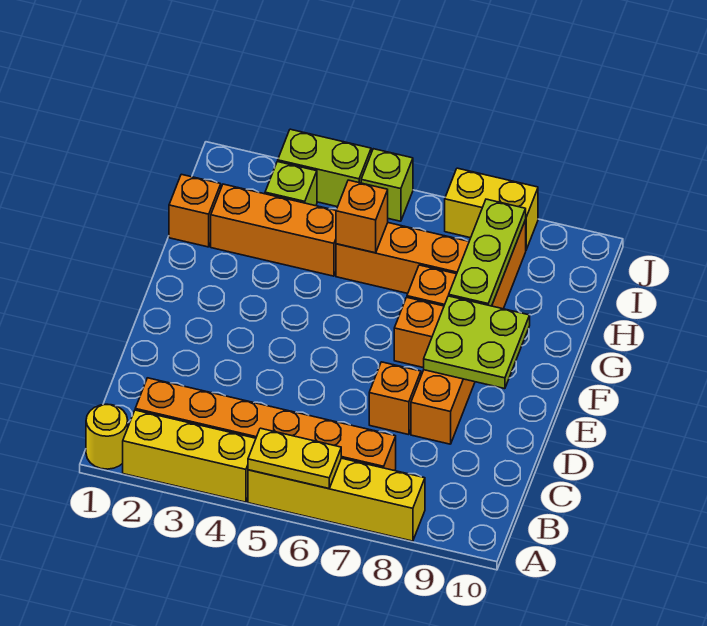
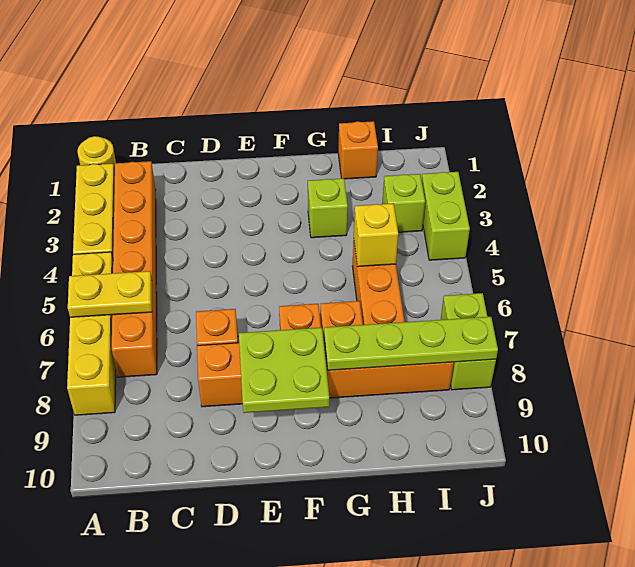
yellow 1x2 plate [248,428,341,489] -> yellow 1x2 plate turned to [68,271,152,317]
lime 1x3 plate [449,199,526,306] -> lime 1x4 plate [324,317,498,370]
orange 1x3 brick [211,184,336,276] -> none
orange 1x1 brick [336,180,388,253] -> yellow 1x1 brick [354,203,398,267]
lime 1x1 brick [361,149,413,221] -> lime 1x1 brick moved to [308,178,348,238]
yellow 1x2 brick [445,168,538,250] -> lime 1x2 brick [441,293,496,390]

